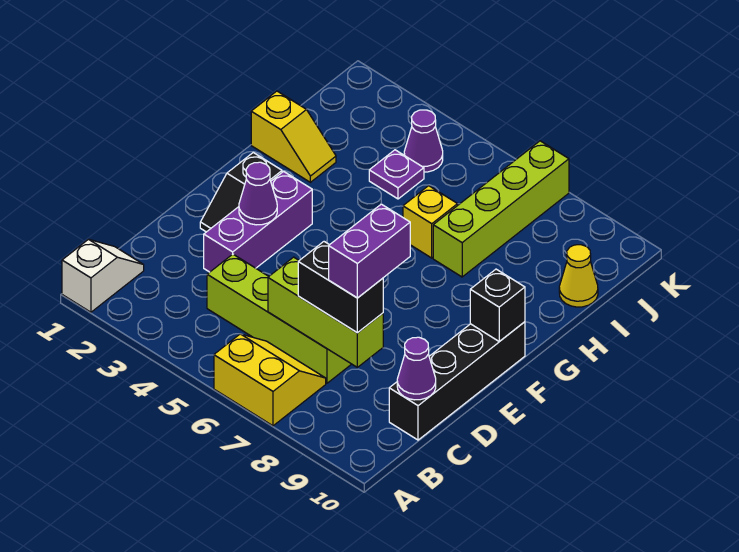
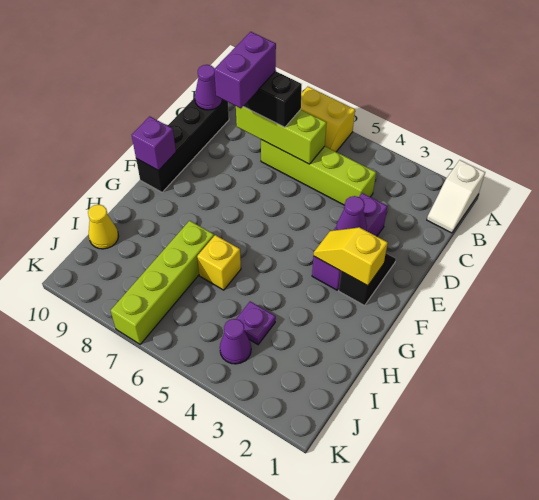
black 1x1 brick [470,269,525,341] -> purple 1x1 brick [132,116,176,171]
yellow 1x2 slope [251,91,336,182] -> yellow 1x2 slope moved to [314,227,388,286]

